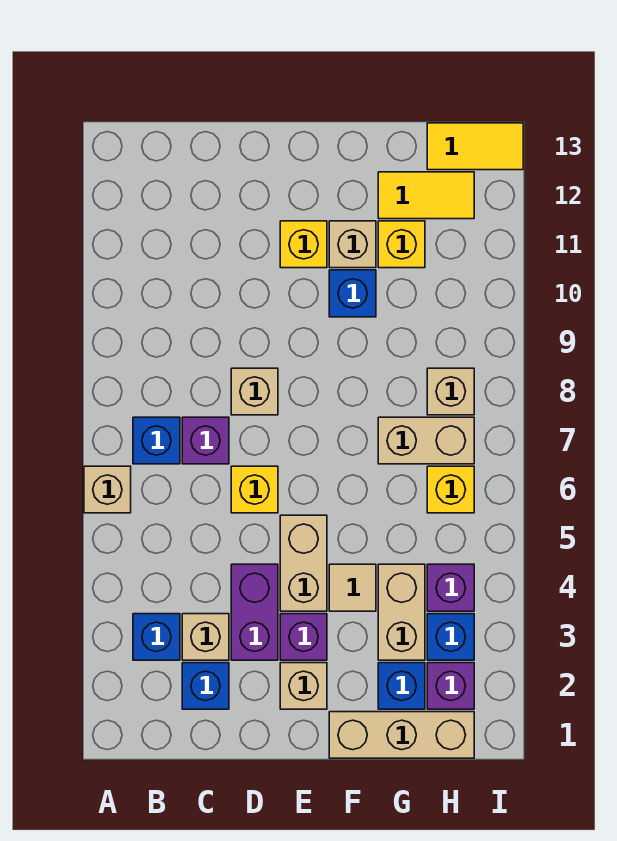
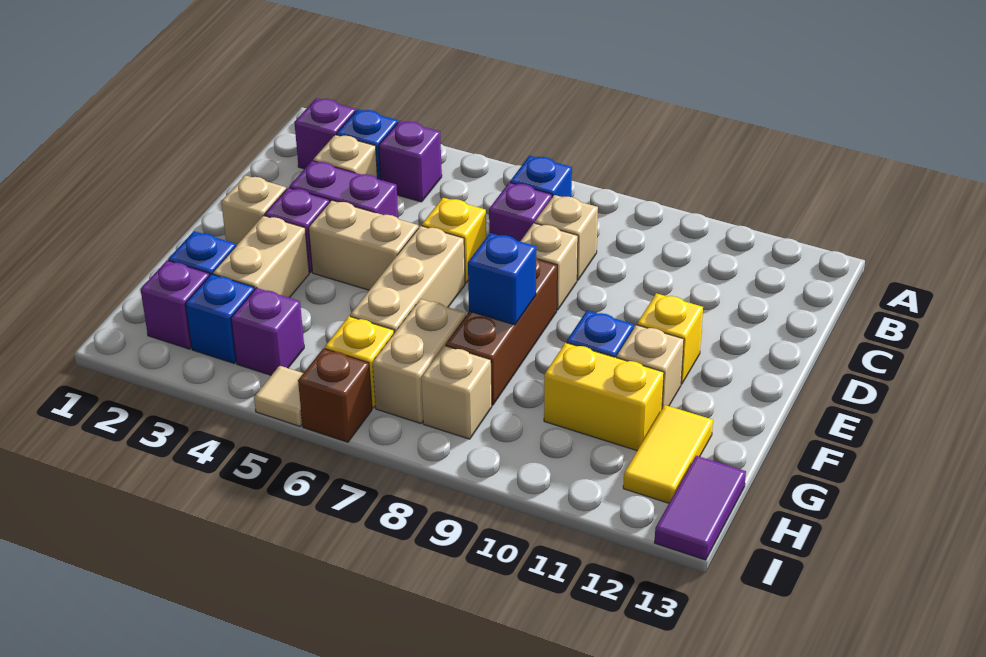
tan 1x1 brick [84,466,131,513] -> tan 1x1 brick moved to [535,195,598,280]
none -> purple 1x1 brick [294,98,356,169]
none -> purple 1x1 brick [379,121,442,202]
blue 1x1 brick [182,663,229,709] -> blue 1x1 brick moved to [468,233,536,325]
none -> brown 1x3 brick [446,258,557,405]
tan 1x3 brick [329,712,474,758] -> tan 1x3 brick moved to [350,226,465,333]
tan 1x1 tile [329,564,376,611] -> tan 1x1 tile moved to [254,366,303,426]
tan 1x2 brick [378,564,425,660] -> tan 1x2 brick turned to [213,216,309,298]
yellow 1x1 brick [378,221,425,268] -> yellow 1x2 brick [544,343,664,451]
yellow 1x2 tile [427,123,523,170] -> purple 1x2 tile [655,456,746,560]
none -> brown 1x1 brick [298,349,372,442]

